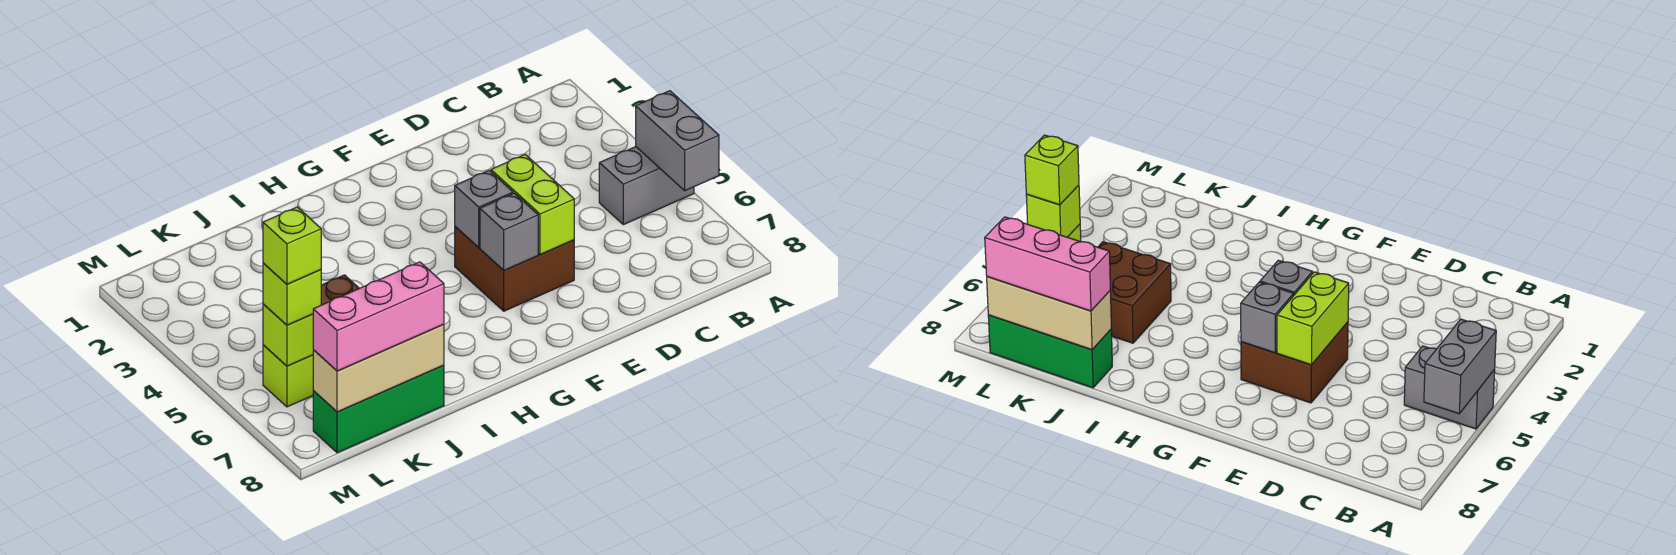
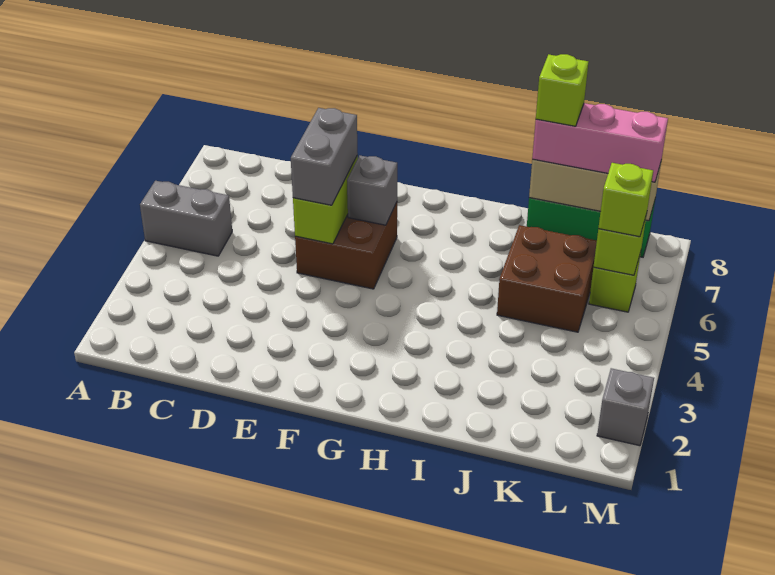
grey 1x2 brick [636,91,719,191] -> grey 1x2 brick moved to [291,108,358,205]
grey 1x1 brick [455,171,513,248] -> grey 1x1 brick moved to [597,368,654,446]
lime 1x1 brick [263,207,321,284] -> lime 1x1 brick moved to [536,54,588,126]

